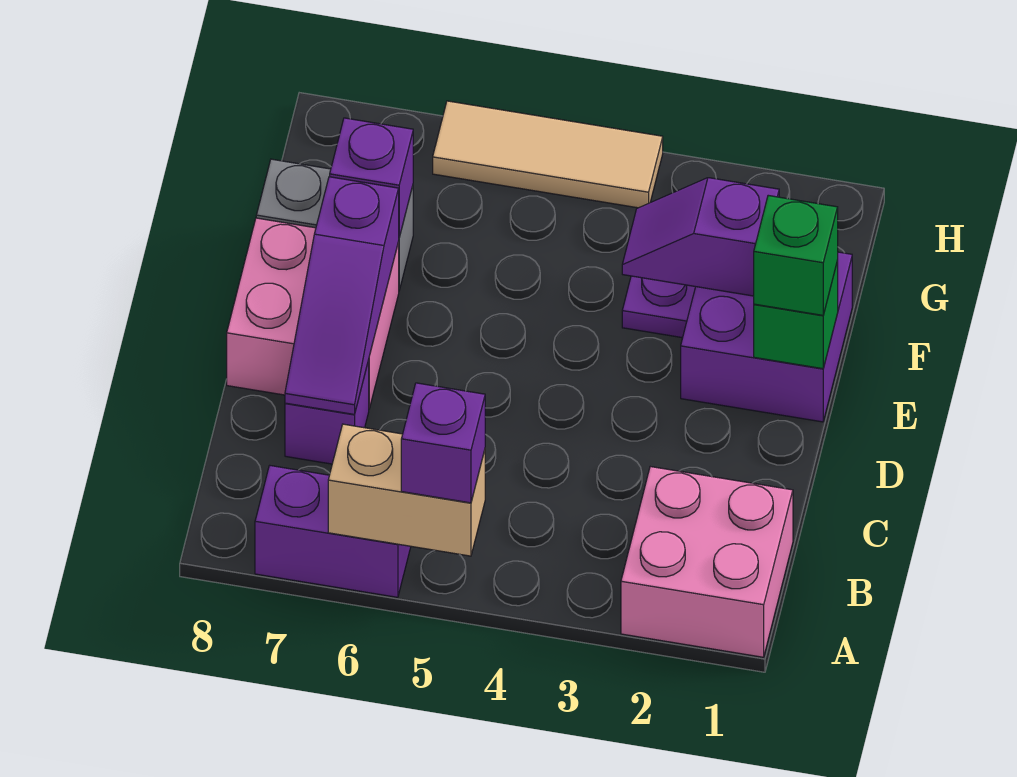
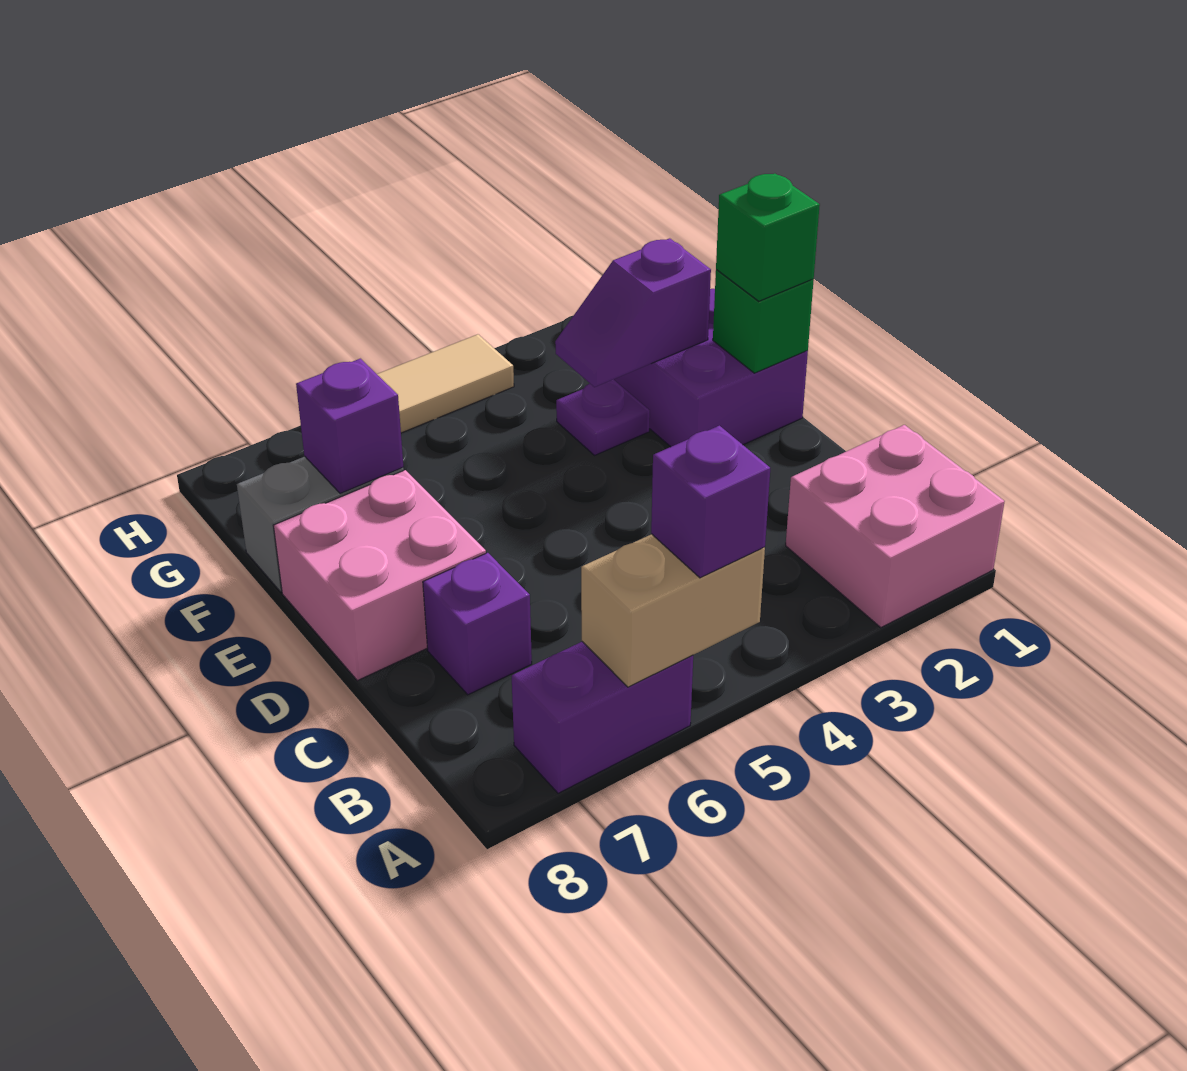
purple 1x3 slope [285,177,399,415] -> none

